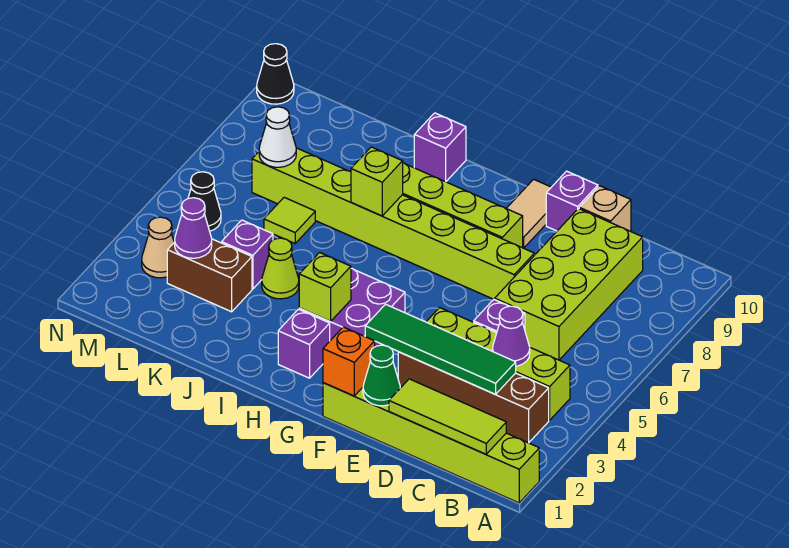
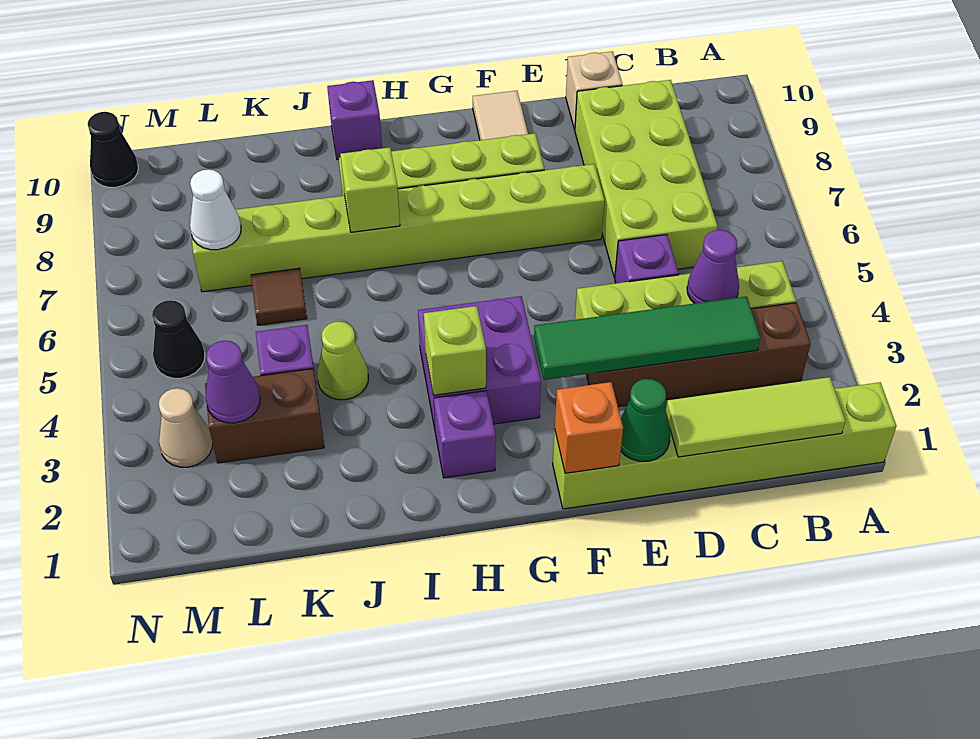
purple 1x1 brick [546,171,598,231] -> none
lime 1x1 tile [264,197,315,243] -> brown 1x1 tile [251,268,307,325]

